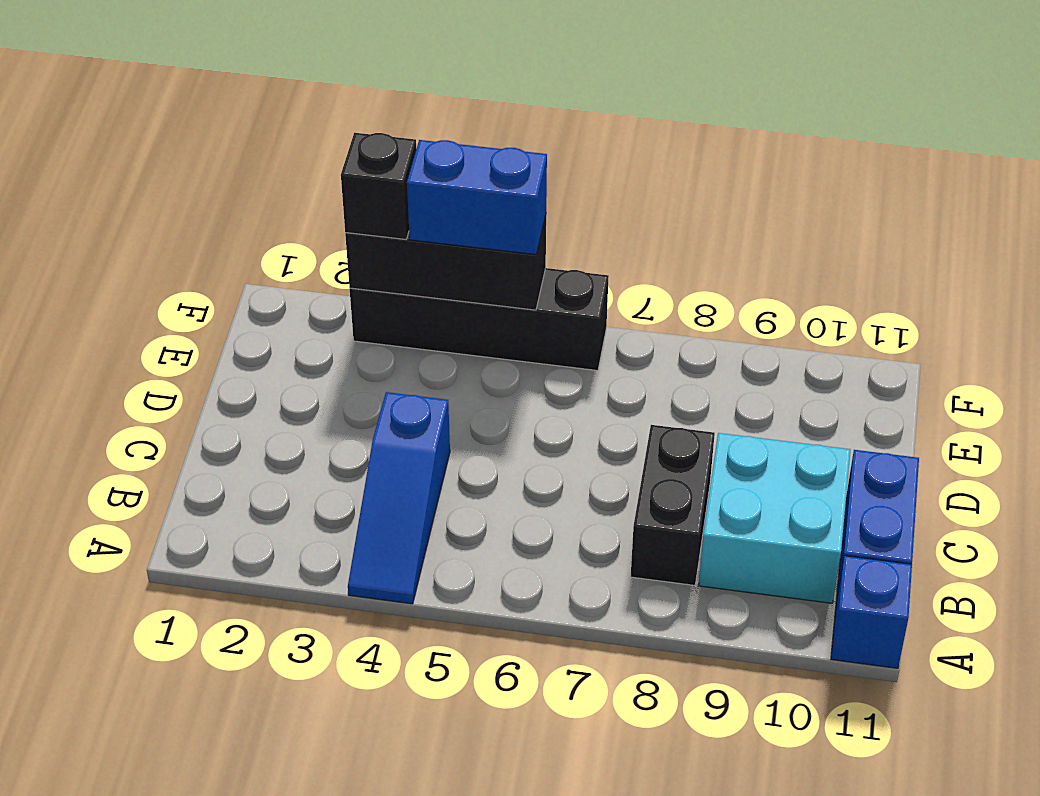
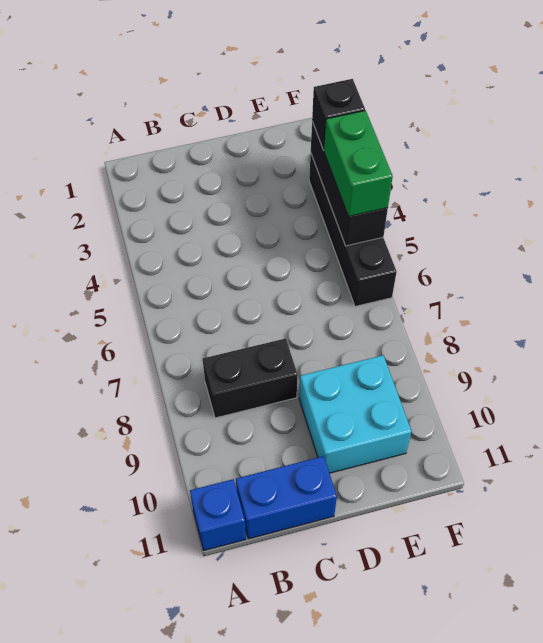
blue 1x3 slope [348,392,450,604] -> none
cyan 2x2 brick [699,433,850,603] -> cyan 2x2 brick moved to [299,355,412,473]
blue 1x2 brick [407,140,547,255] -> green 1x2 brick [324,111,393,217]

